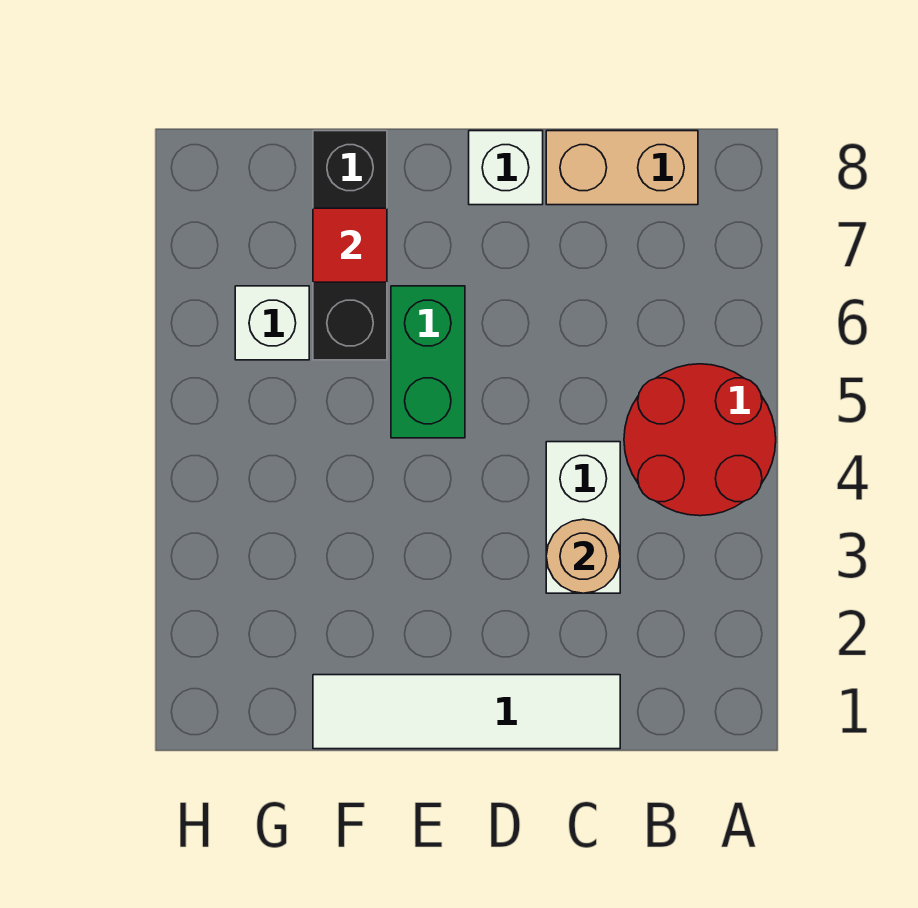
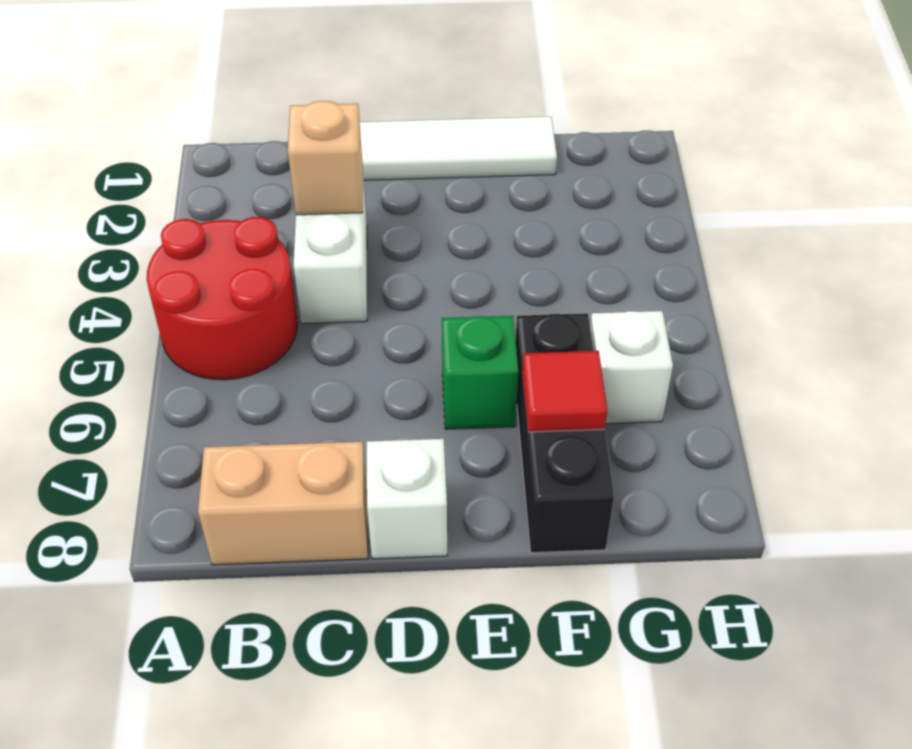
tan 1x1 round brick [546,519,620,593] -> tan 1x1 brick [288,101,363,215]
green 1x2 brick [391,286,465,438] -> green 1x1 brick [442,316,518,429]

